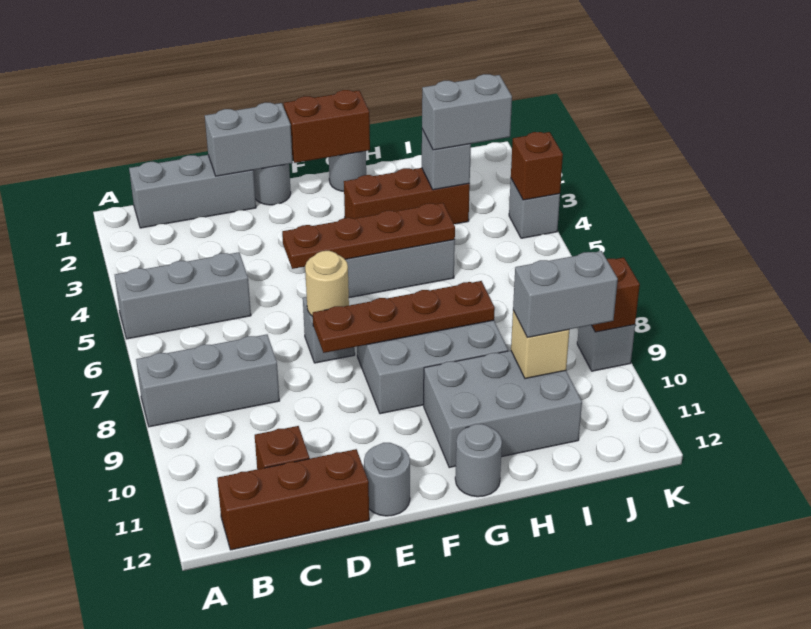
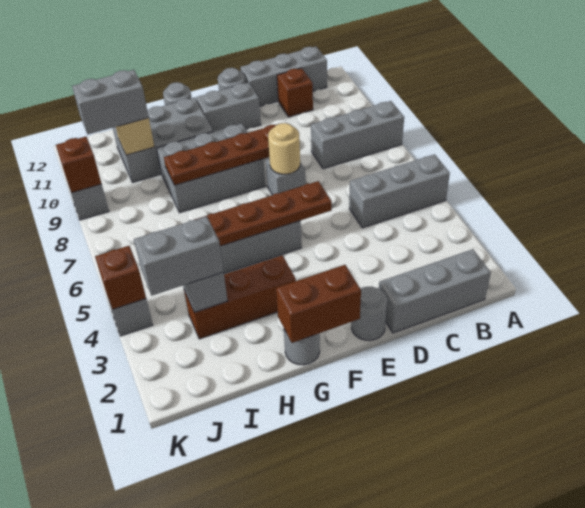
brown 1x3 brick [217,449,369,550] -> grey 1x3 brick [240,47,327,106]
grey 1x2 brick [205,103,293,176] -> grey 1x2 brick moved to [196,83,261,131]

